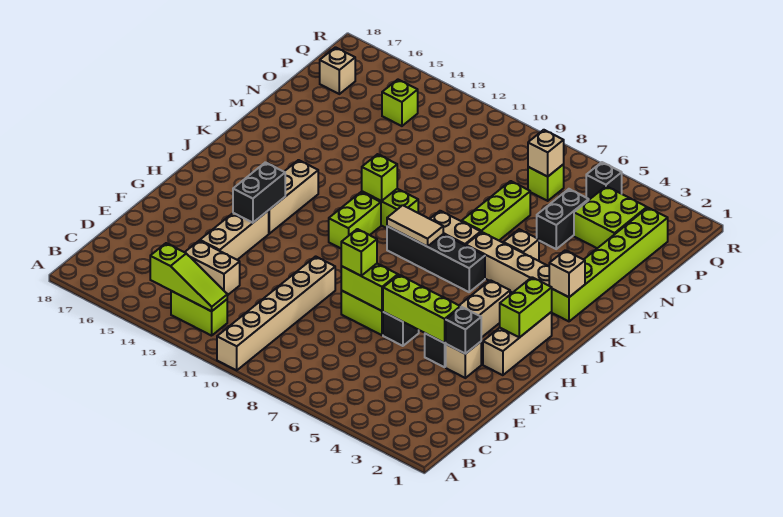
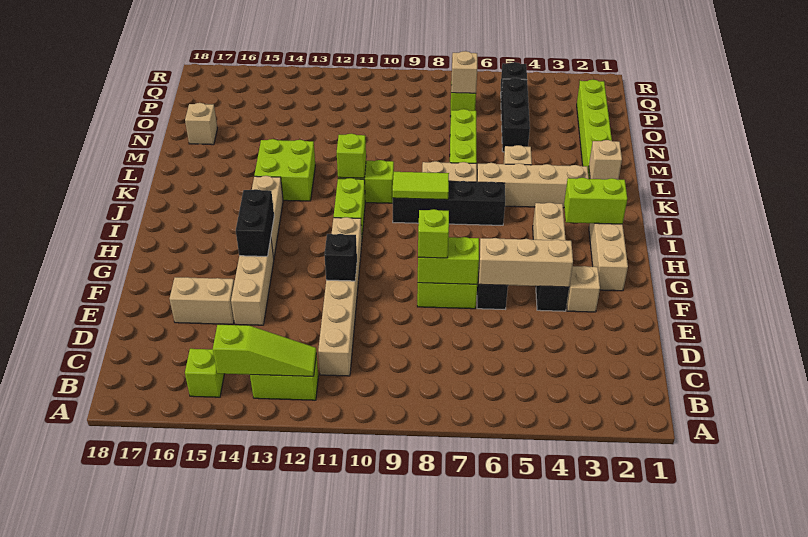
tan 1x6 brick [217,256,335,370] -> tan 1x6 brick moved to [318,217,362,376]
tan 1x2 brick [185,241,240,295] -> tan 1x2 brick moved to [170,277,234,324]
black 1x1 brick [445,307,481,354] -> black 1x1 brick moved to [324,234,357,281]
lime 1x3 brick [383,275,460,343] -> tan 1x3 brick [479,238,573,287]
lime 1x2 brick [500,277,552,337] -> lime 1x2 brick turned to [564,178,627,224]
tan 1x2 tile [387,205,443,246] -> lime 1x2 tile [393,172,449,200]
black 1x2 brick [537,189,589,249] -> black 1x3 brick [501,78,530,152]
lime 2x2 brick [574,186,647,248] -> lime 2x2 brick moved to [254,139,315,201]
lime 1x1 brick [382,80,418,126] -> lime 1x1 brick moved to [185,349,224,397]
tan 1x1 brick [320,47,355,94] -> tan 1x1 brick moved to [185,103,217,145]

